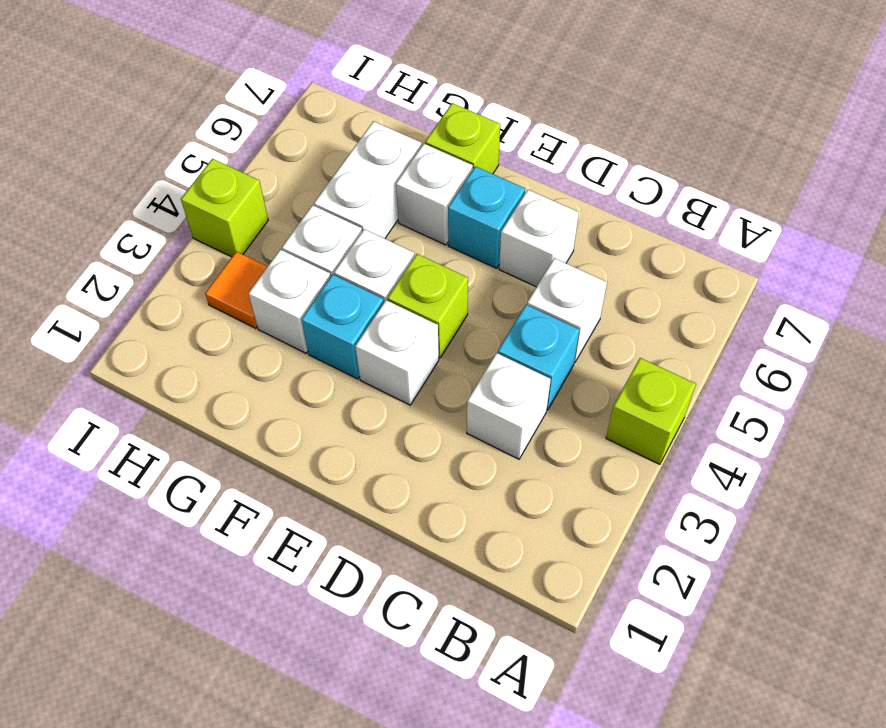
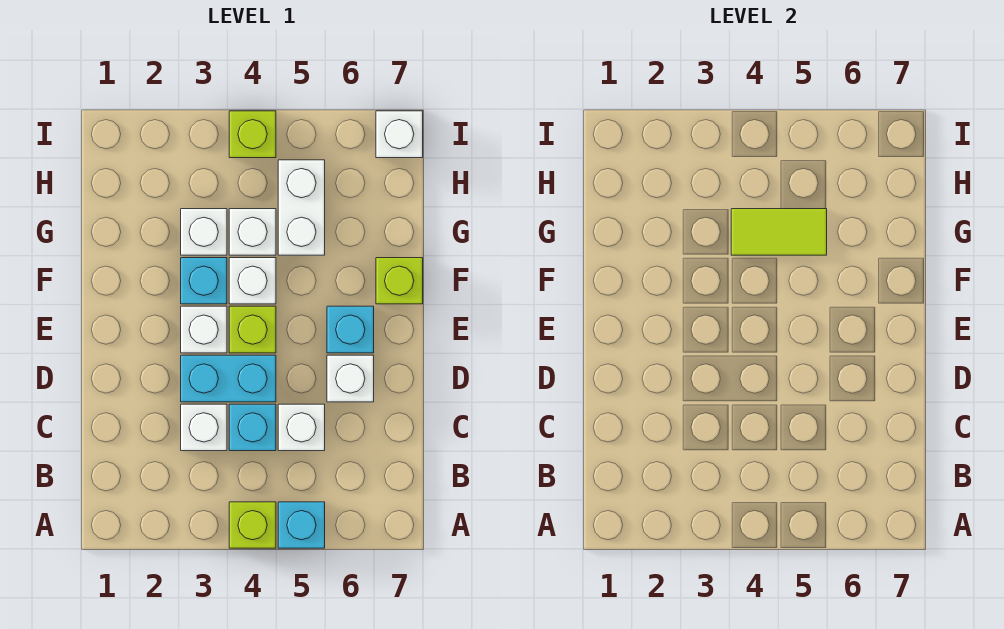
none -> cyan 1x1 brick [278,502,325,548]
none -> cyan 1x2 brick [181,355,276,402]
white 1x1 brick [396,144,473,245] -> white 1x1 brick moved to [376,111,423,158]
none -> lime 1x2 tile [731,209,827,255]
white 1x2 brick [314,121,421,239] -> white 1x2 brick turned to [278,160,325,255]
orange 1x1 tile [205,252,268,328] -> none

